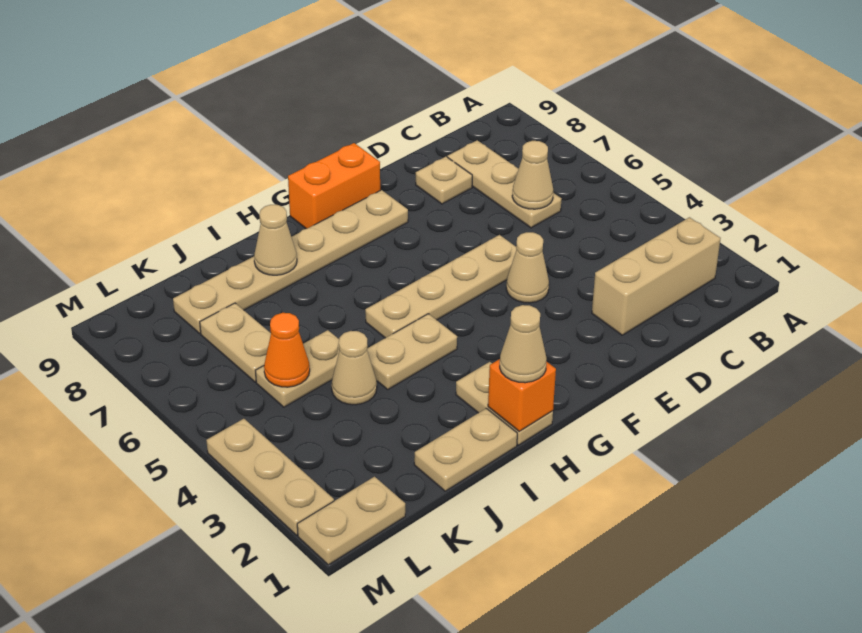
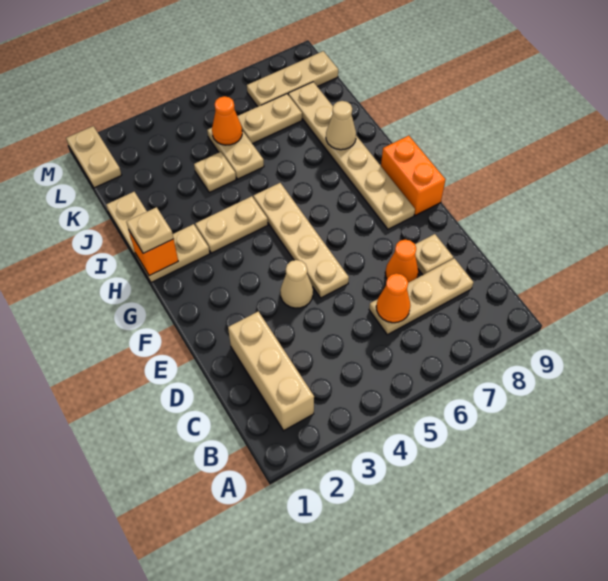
tan 1x1 cone [512,141,553,209] -> orange 1x1 cone [376,273,410,323]
none -> orange 1x1 cone [385,240,418,283]
tan 1x1 cone [500,305,547,383] -> tan 1x1 plate [126,207,174,253]
tan 1x2 plate [367,314,457,389] -> tan 1x2 plate turned to [195,196,268,253]
tan 1x1 cone [332,331,377,405] -> tan 1x1 plate [194,152,236,192]
tan 1x3 plate [206,419,334,535] -> tan 1x3 plate moved to [247,51,338,107]

